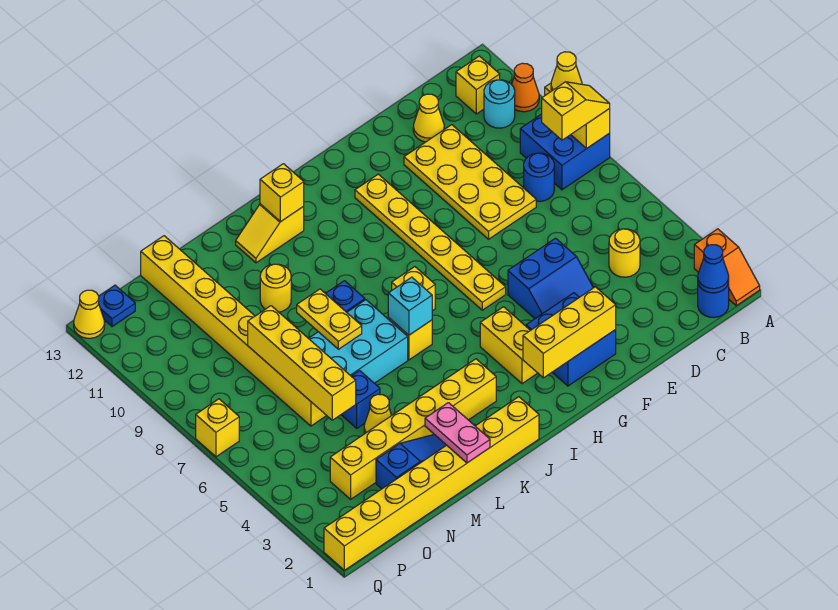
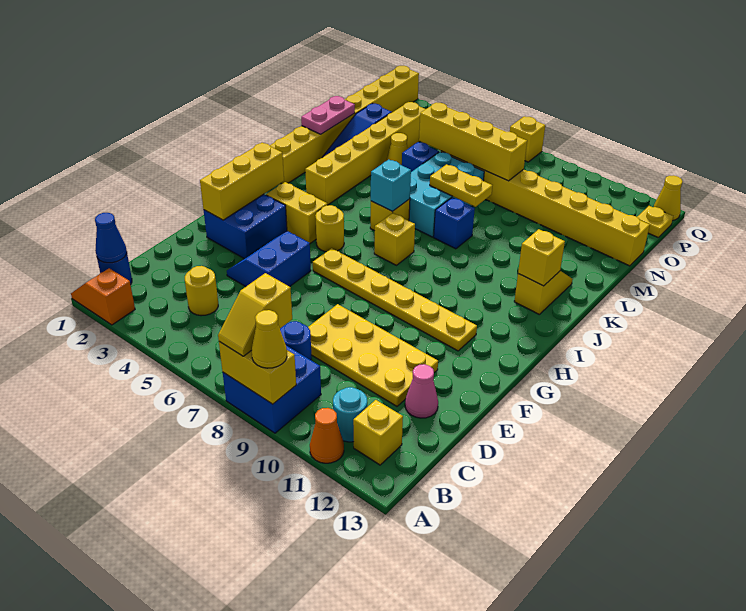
yellow 1x1 cone [413,94,444,142] -> pink 1x1 cone [405,364,438,418]
pink 1x2 plate [425,403,490,463] -> pink 1x2 plate turned to [301,96,355,134]
yellow 1x1 round brick [260,264,291,312] -> yellow 1x1 round brick moved to [315,205,344,252]
blue 1x1 plate [98,285,135,327] -> yellow 1x1 plate [637,206,673,237]

